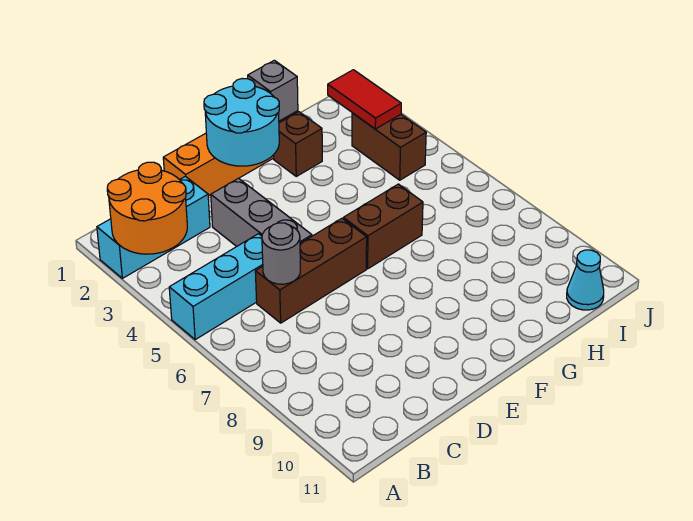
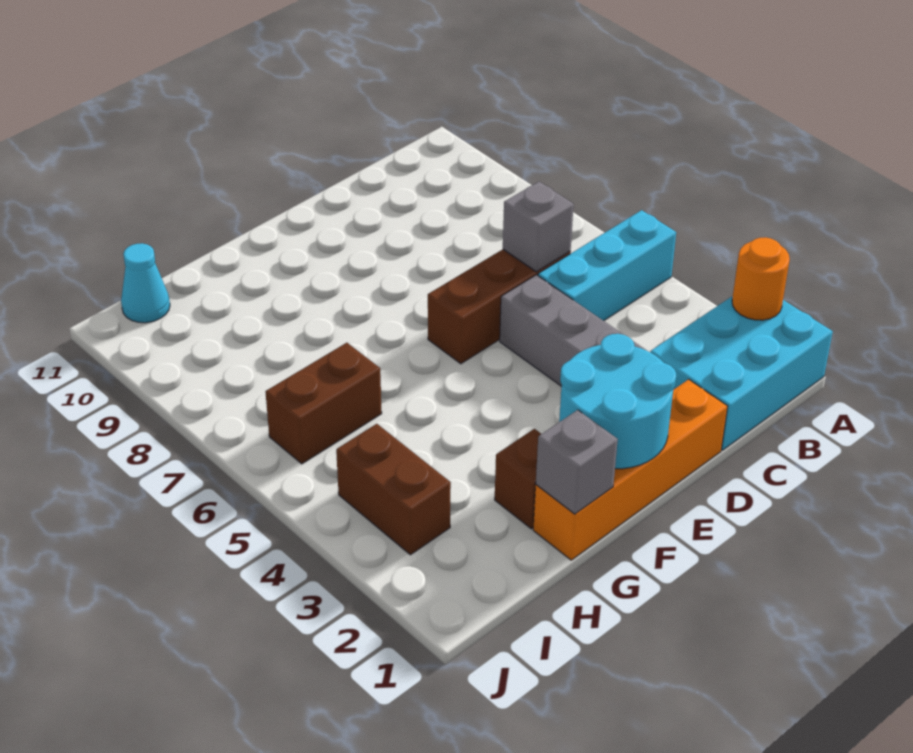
cyan 1x3 brick [97,176,210,278] -> cyan 2x3 brick [650,296,833,450]
orange 2x2 round brick [107,162,187,254] -> orange 1x1 round brick [732,237,790,320]
grey 1x1 round brick [262,223,300,284] -> grey 1x1 brick [503,182,574,272]
brown 1x2 brick [343,184,423,269] -> brown 1x2 brick moved to [265,343,382,464]
red 1x2 tile [328,70,401,129] -> none

